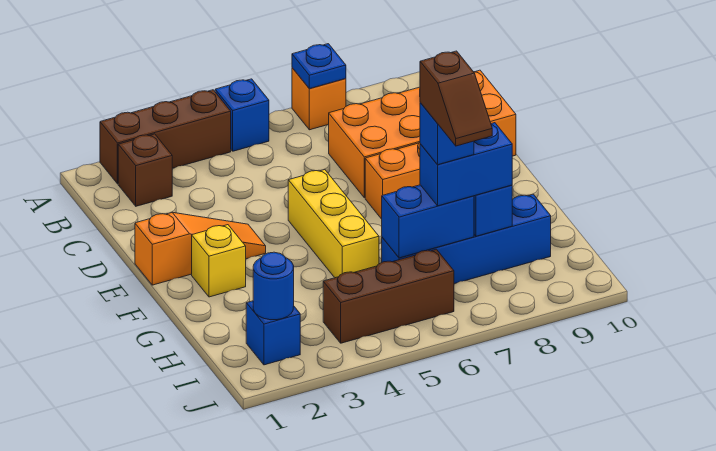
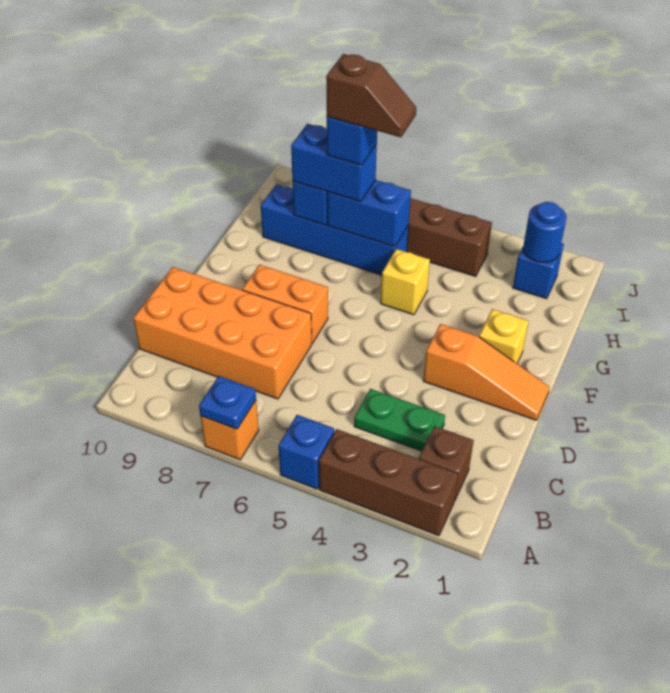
none -> green 1x2 plate [354,389,445,451]
orange 1x3 slope [135,212,266,285] -> orange 1x3 slope turned to [423,324,550,420]
yellow 1x3 brick [288,170,379,278] -> yellow 1x1 brick [381,249,430,315]
brown 1x2 slope [420,51,492,146] -> brown 1x2 slope turned to [326,54,417,137]

